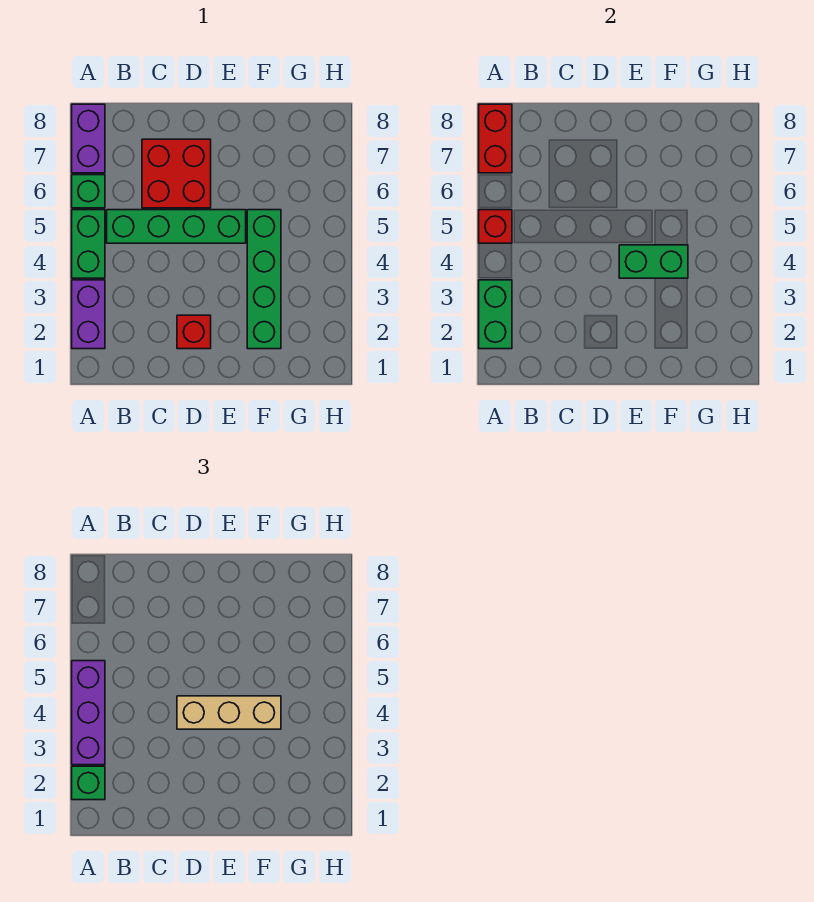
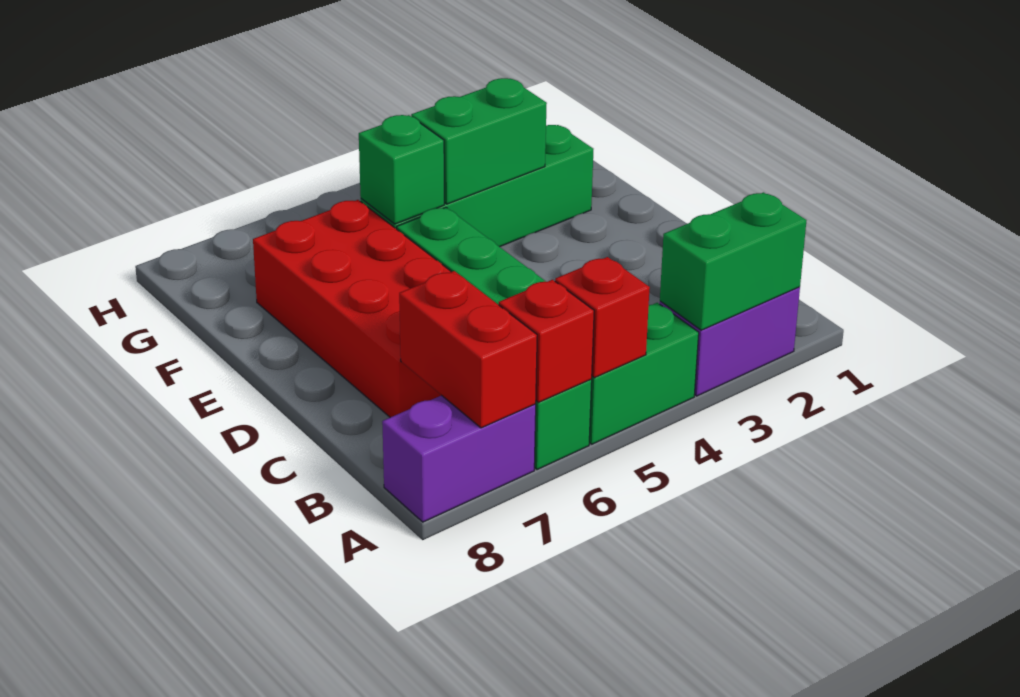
green 1x1 brick [72,766,105,800] -> green 1x1 brick moved to [359,115,444,224]
purple 1x3 brick [72,661,105,765] -> none
red 1x2 brick [479,104,512,173] -> red 1x2 brick turned to [399,271,537,428]
red 2x2 brick [142,139,211,208] -> red 2x4 brick [253,200,451,417]
red 1x1 brick [177,315,211,349] -> red 1x1 brick moved to [499,280,594,403]
tan 1x3 brick [177,696,281,729] -> none
green 1x2 brick [619,245,688,278] -> green 1x2 brick turned to [411,78,547,204]

